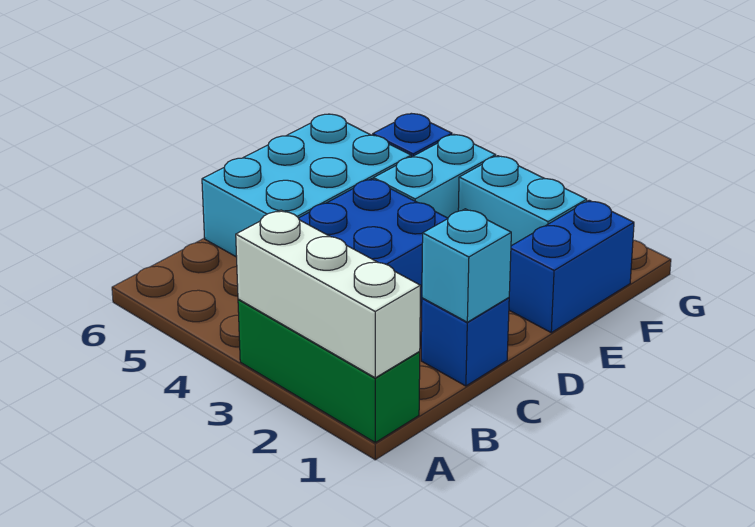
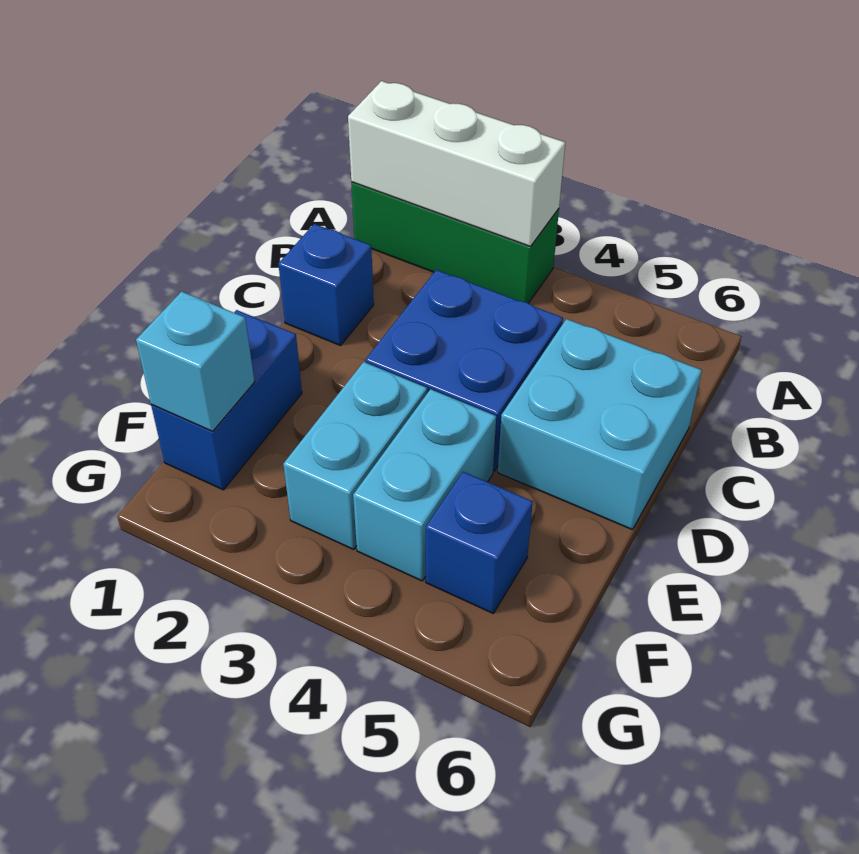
cyan 1x1 brick [422,209,511,322] -> cyan 1x1 brick moved to [136,291,254,431]
cyan 2x3 brick [202,114,411,257] -> cyan 2x2 brick [498,319,702,530]
cyan 1x2 brick [458,156,587,246] -> cyan 1x2 brick turned to [283,362,427,549]

